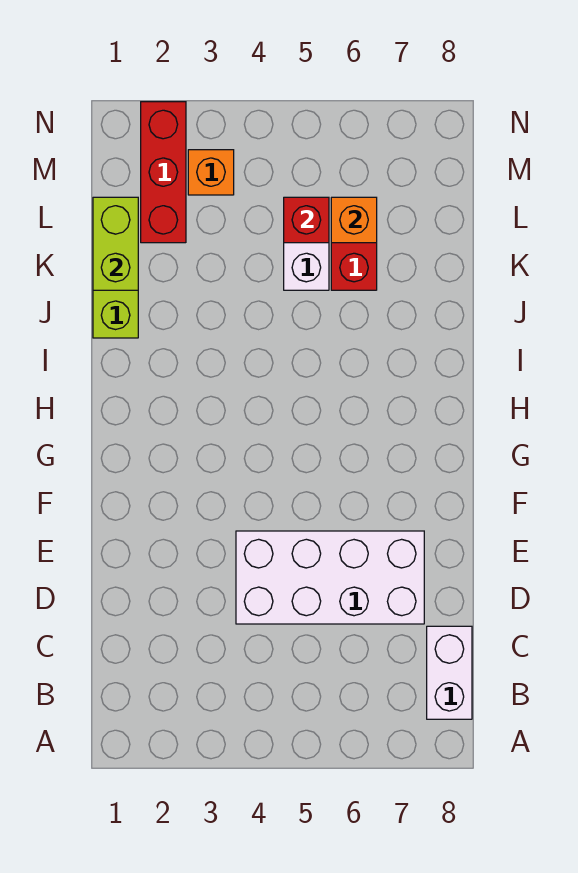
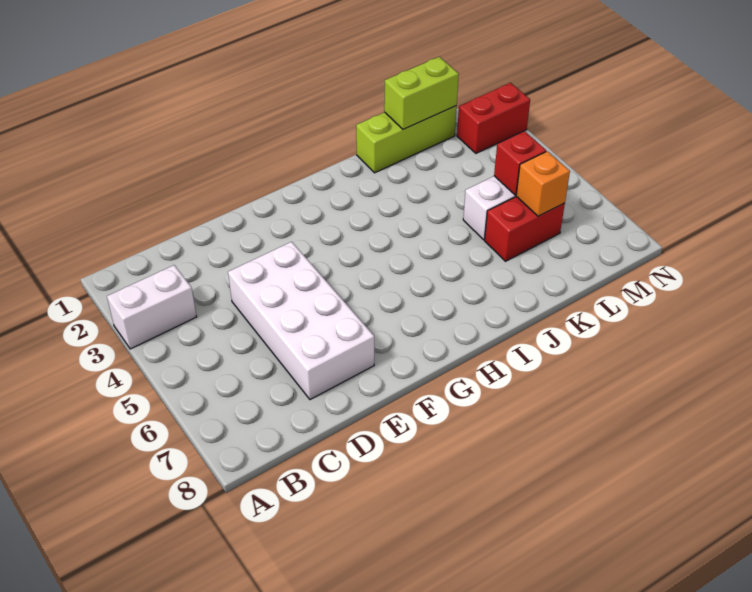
white 1x2 brick [427,626,472,719] -> white 1x2 brick moved to [107,265,197,349]
red 1x3 brick [141,102,186,243] -> red 1x2 brick [457,83,530,153]
orange 1x1 brick [188,150,234,195] -> none

